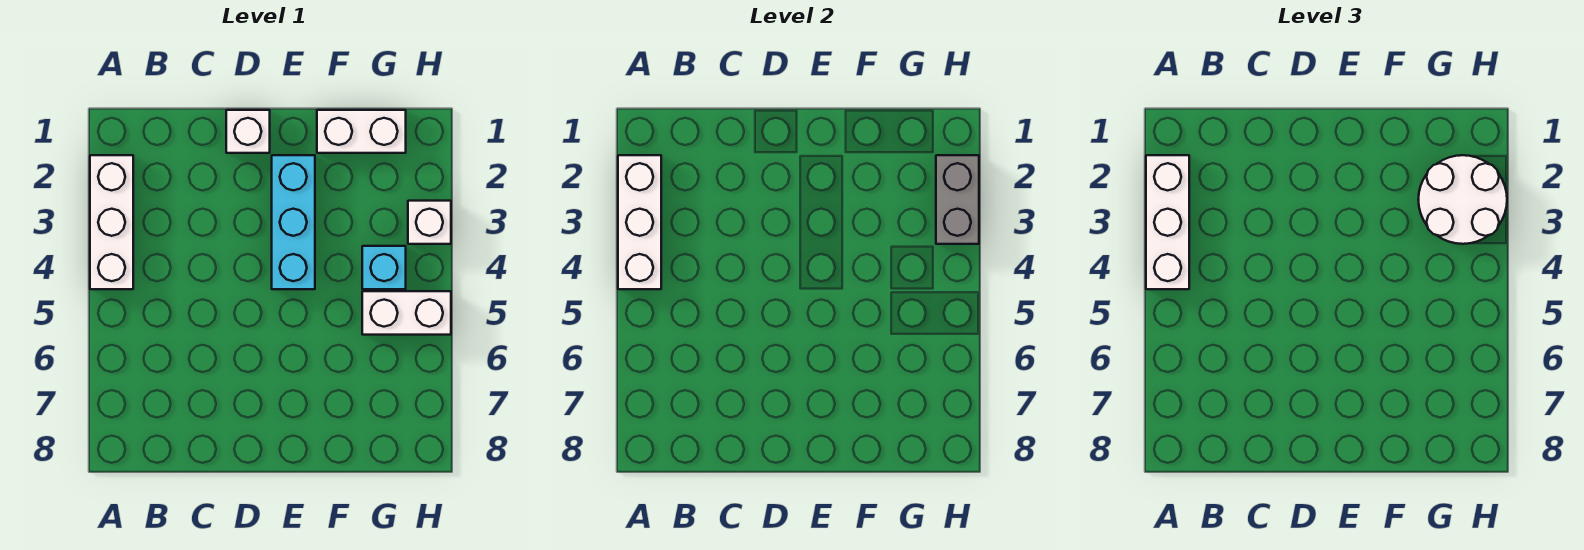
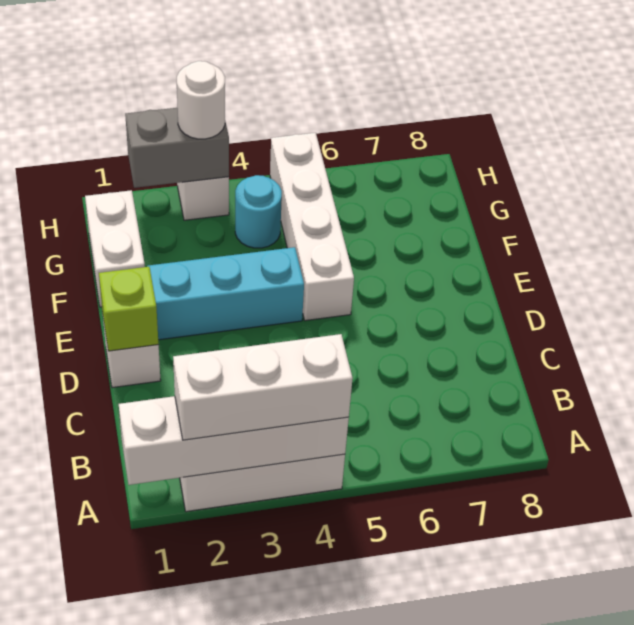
white 1x3 brick [618,155,661,289] -> white 1x4 brick [119,396,349,485]
none -> lime 1x1 brick [99,267,159,351]
white 2x2 round brick [1418,155,1507,244] -> white 1x1 round brick [177,61,225,139]
cyan 1x1 brick [362,246,406,289] -> cyan 1x1 round brick [235,175,282,248]
white 1x2 brick [362,291,451,335] -> white 1x4 brick [270,133,354,321]

